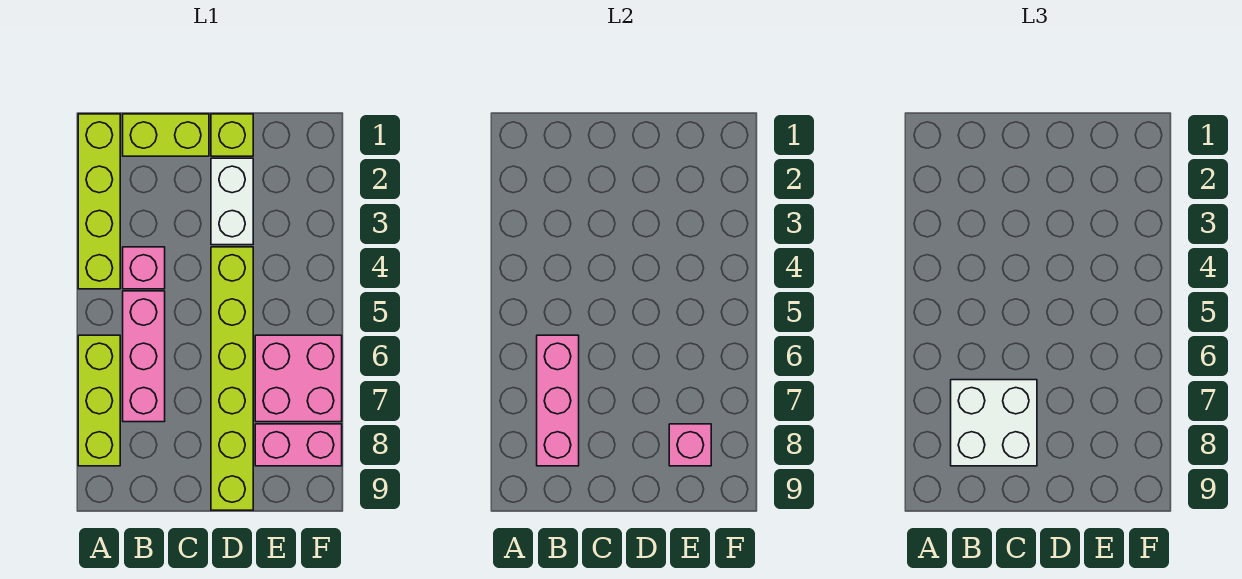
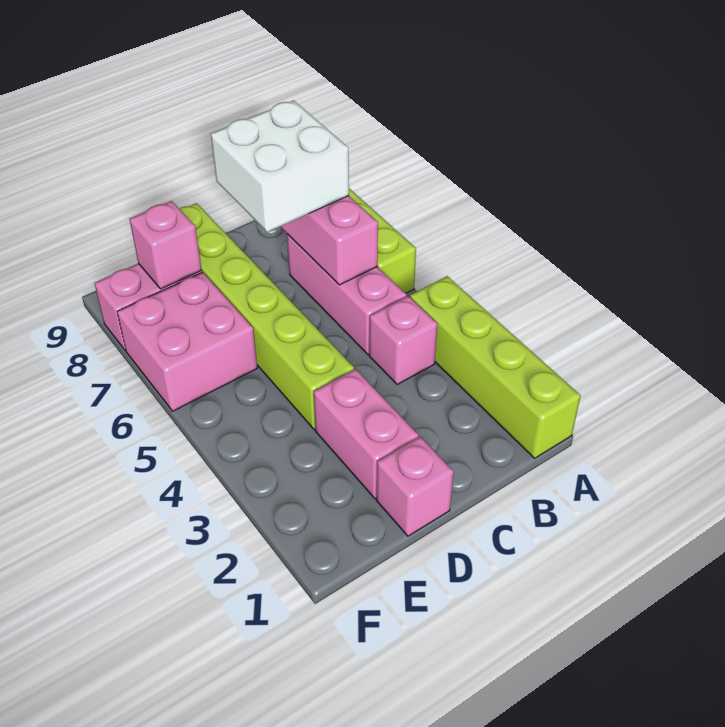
lime 1x2 brick [123,114,209,156] -> none
lime 1x1 brick [211,114,253,156] -> pink 1x1 brick [377,437,454,536]
white 1x2 brick [211,158,253,245] -> pink 1x2 brick [314,369,419,499]

